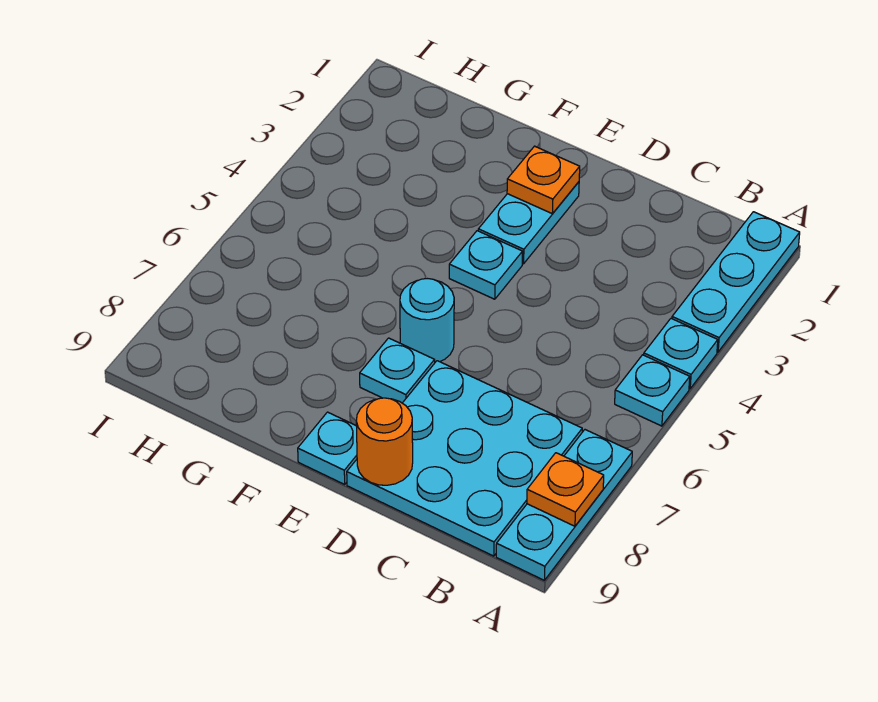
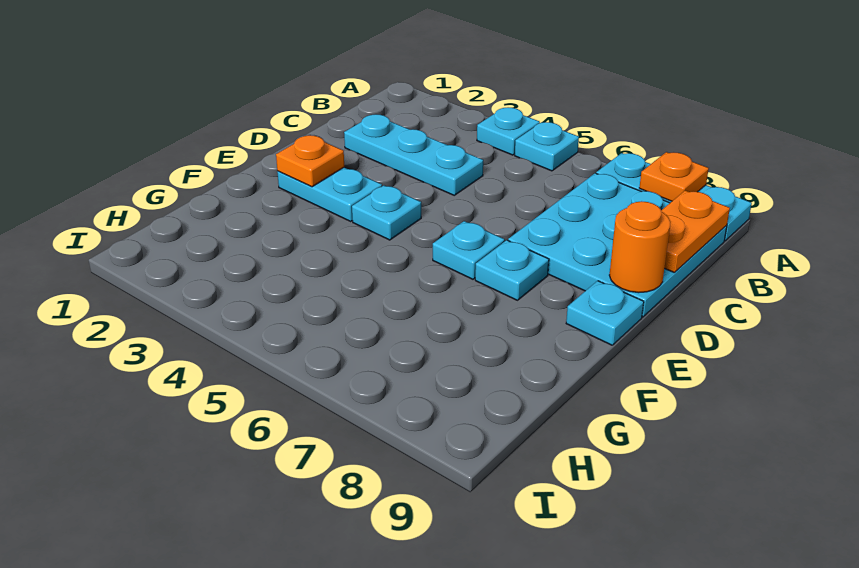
cyan 1x3 plate [672,212,800,352] -> cyan 1x3 plate moved to [344,114,483,195]
none -> orange 1x2 plate [661,190,730,272]
cyan 1x1 round brick [400,278,454,362] -> cyan 1x1 plate [433,221,505,279]

